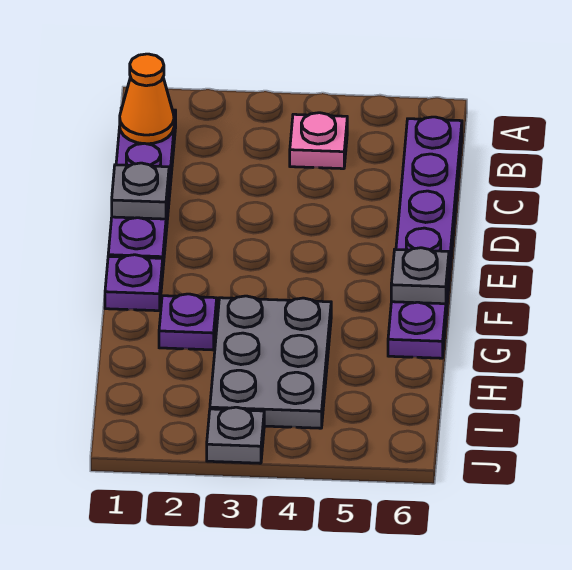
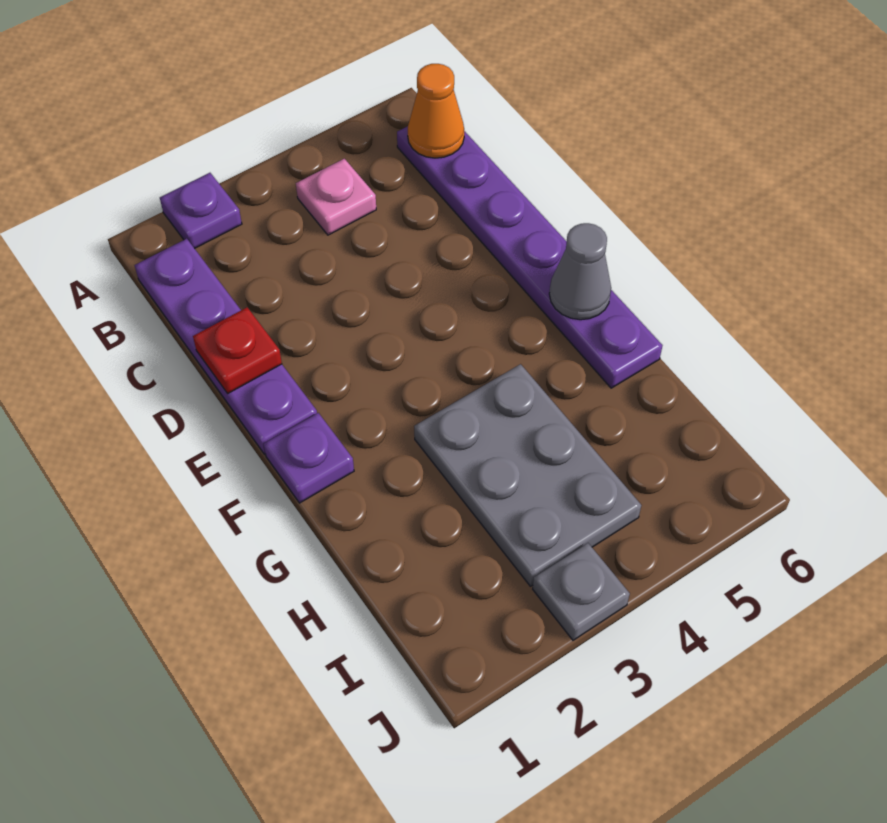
orange 1x1 cone [120,54,174,144] -> orange 1x1 cone moved to [408,64,464,158]
grey 1x1 plate [112,163,169,219] -> red 1x1 plate [193,307,282,393]
grey 1x1 plate [391,248,449,304] -> grey 1x1 cone [549,223,611,320]
purple 1x1 plate [159,294,217,350] -> purple 1x1 plate moved to [160,173,242,248]

